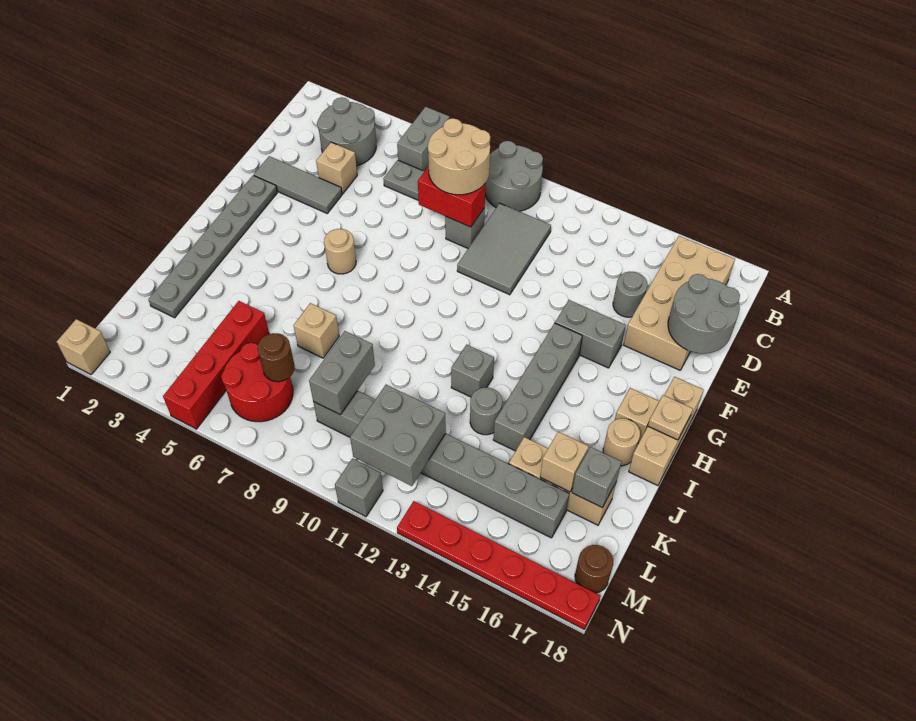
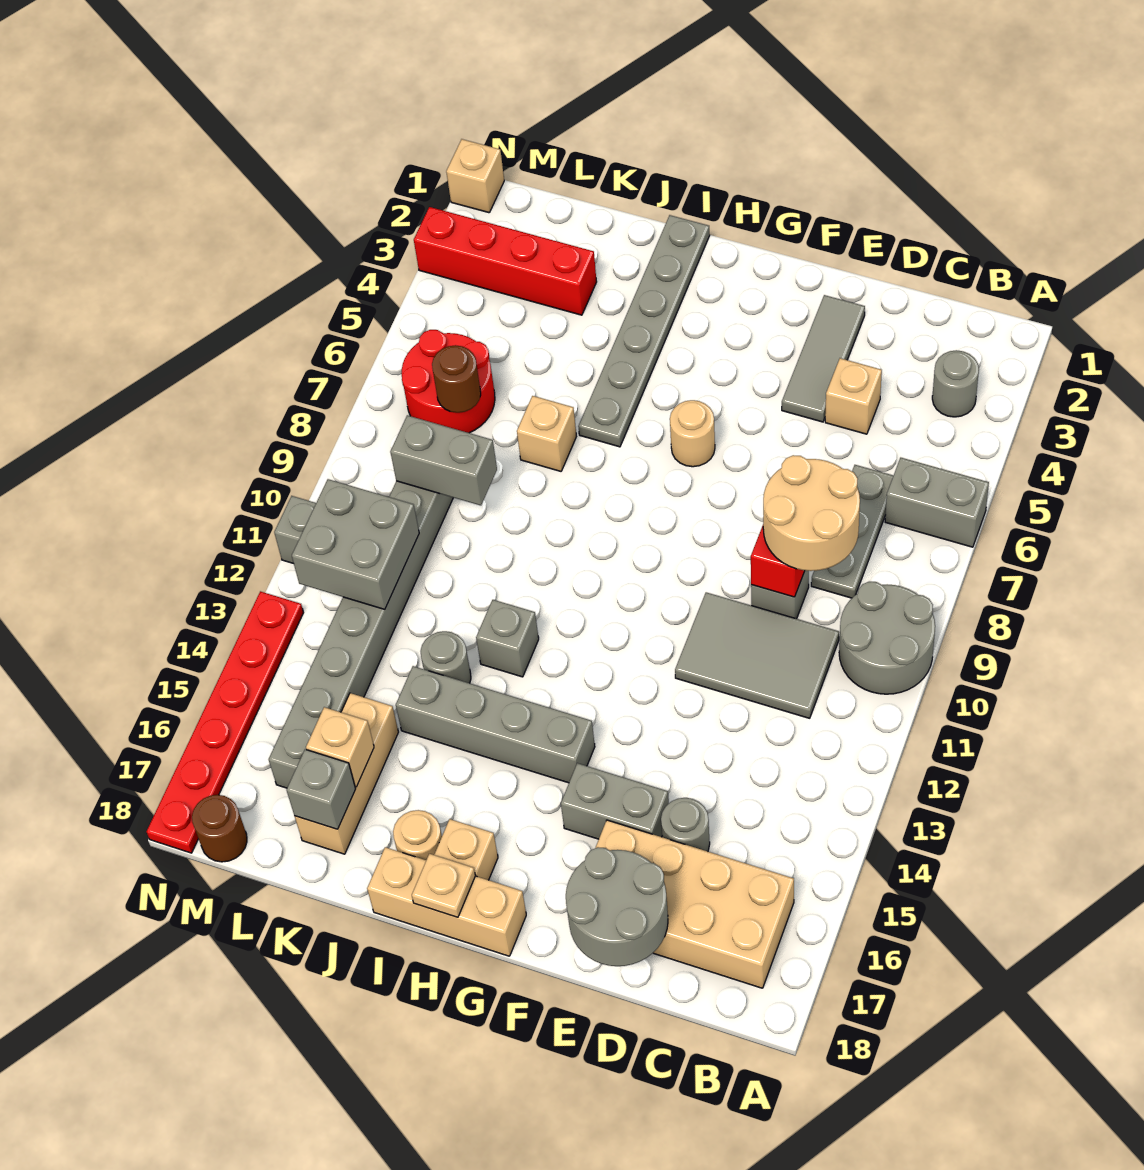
grey 2x2 round brick [317,97,376,166] -> grey 1x1 round brick [932,350,979,417]
grey 1x6 plate [148,175,277,318] -> grey 1x6 plate turned to [578,215,710,447]
grey 1x2 brick [555,300,626,368] -> grey 1x2 brick turned to [561,763,669,839]
red 1x4 brick [163,301,269,429] -> red 1x4 brick moved to [414,207,597,315]

